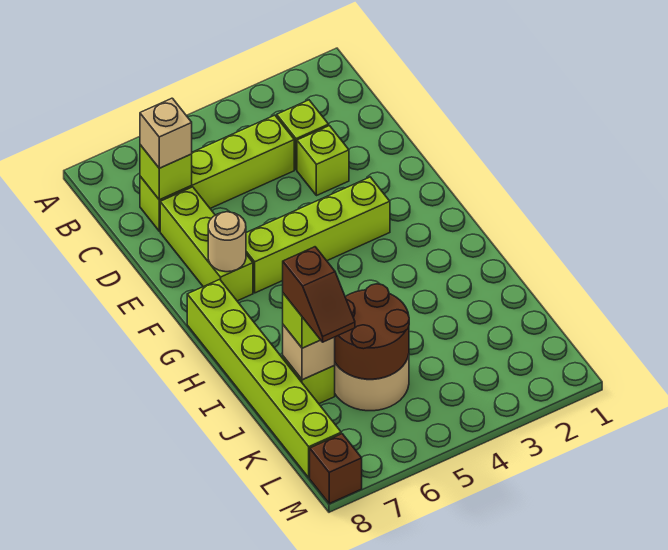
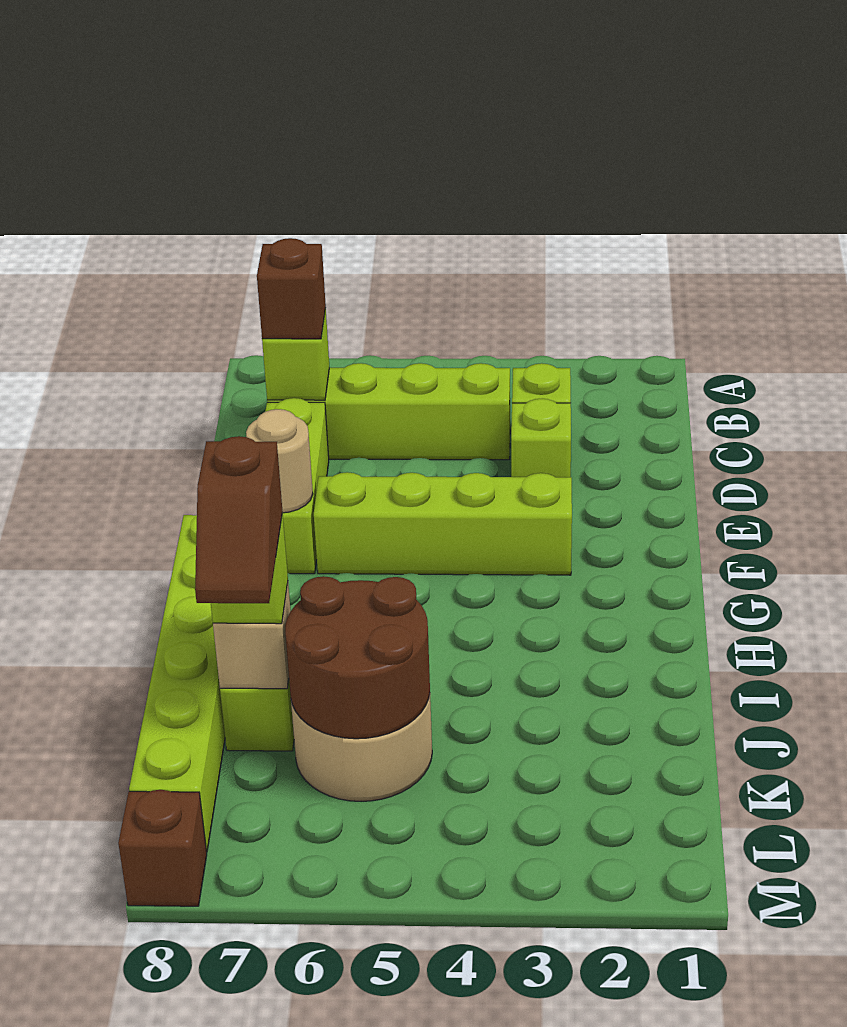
tan 1x1 brick [140,98,192,168] -> brown 1x1 brick [257,238,326,339]

